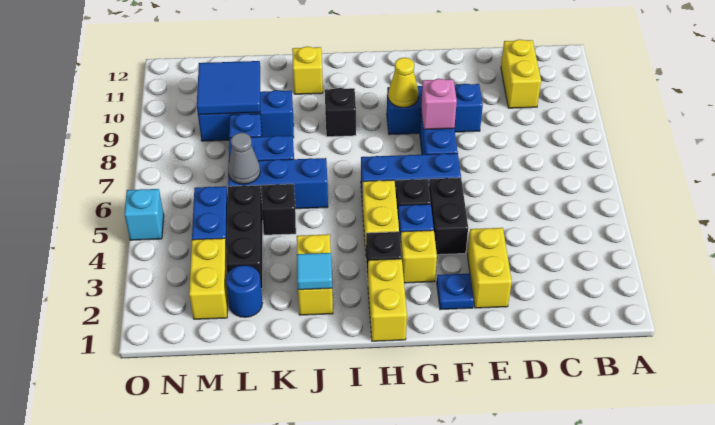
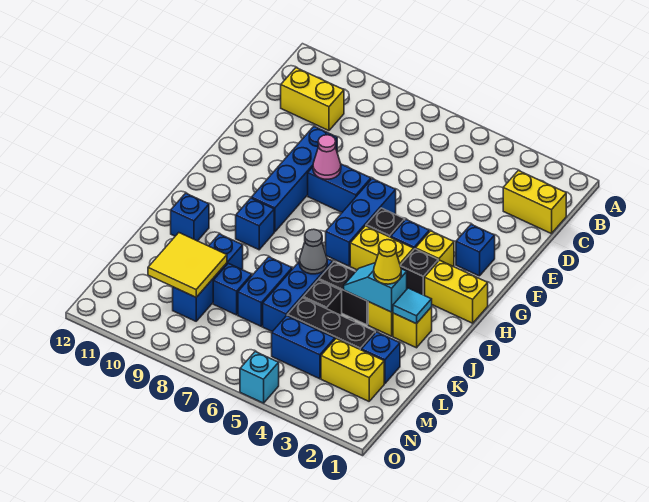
yellow 1x2 brick [467,228,512,308] -> yellow 1x2 brick moved to [503,171,566,234]
blue 1x3 brick [387,84,483,135] -> blue 1x4 brick [251,127,337,232]
blue 1x1 plate [437,274,474,310] -> blue 1x1 brick [456,224,495,276]
black 1x2 brick [429,178,468,255] -> black 1x2 brick moved to [319,262,368,325]
pink 1x1 brick [421,79,457,130] -> pink 1x1 cone [313,135,341,179]
yellow 1x1 cone [388,57,418,107] -> yellow 1x1 cone moved to [374,240,401,284]
black 1x1 brick [325,88,356,137] -> blue 1x1 brick [236,198,274,250]
none -> cyan 1x2 slope [344,263,407,312]
yellow 1x1 brick [292,47,323,94] -> blue 1x1 brick [171,193,209,241]
blue 1x1 round brick [226,265,262,317] -> blue 1x1 brick [362,332,400,384]
grey 1x1 cone [228,133,260,184] -> grey 1x1 cone moved to [299,229,327,274]
blue 2x2 tile [197,61,260,115] -> yellow 2x2 tile [148,233,227,297]

